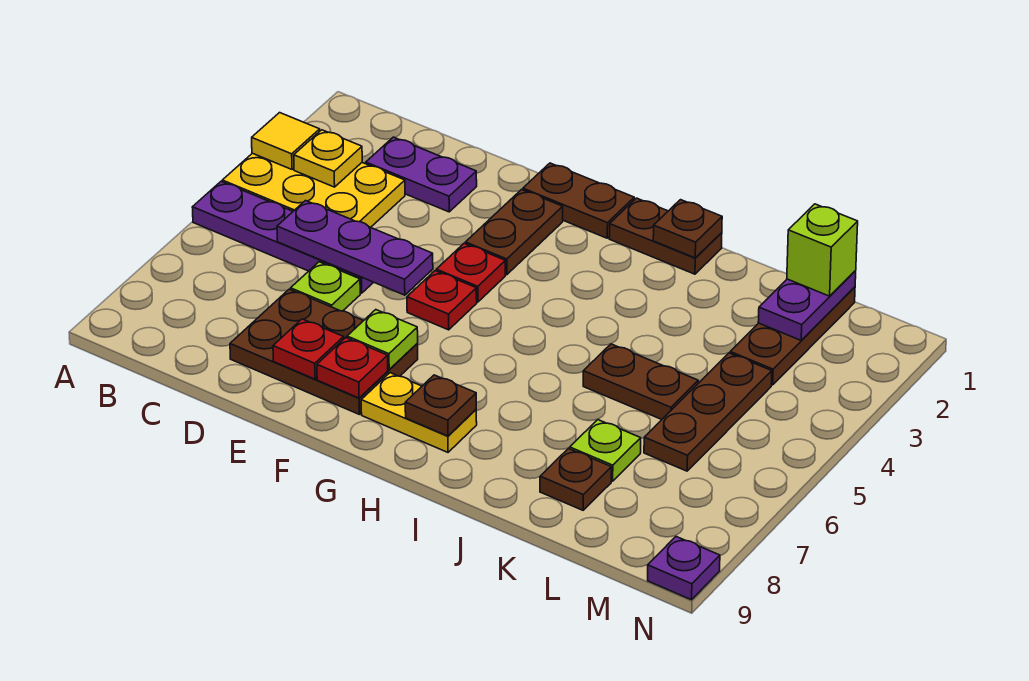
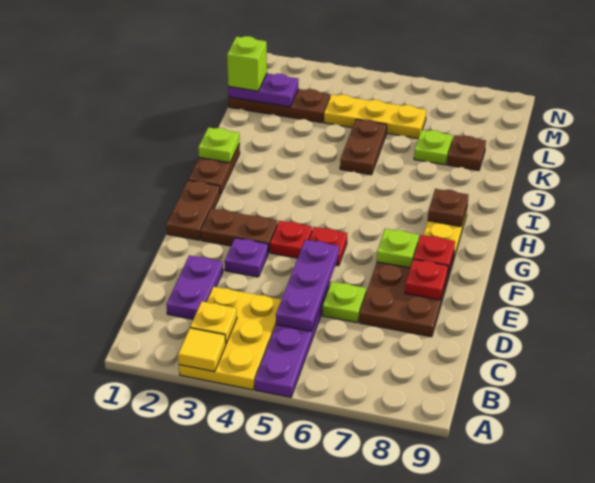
brown 1x1 plate [653,200,722,258] -> lime 1x1 plate [198,127,239,163]
brown 1x3 plate [644,353,772,471] -> yellow 1x3 plate [324,94,426,138]
purple 1x1 plate [648,537,720,600] -> purple 1x1 plate moved to [225,238,268,277]

